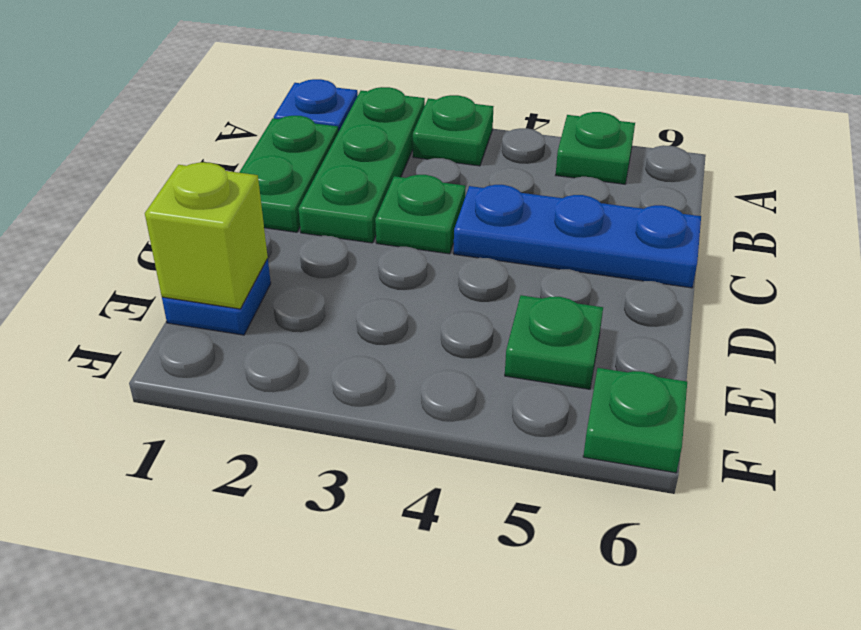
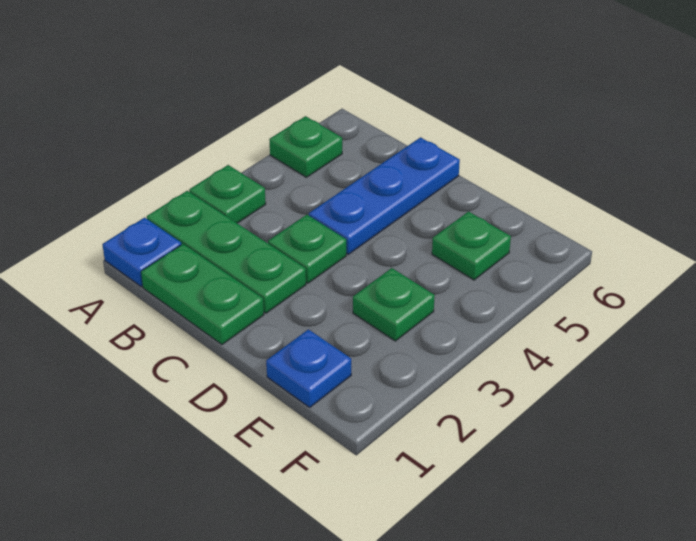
lime 1x1 brick [145,162,268,309] -> none
green 1x1 plate [583,368,687,473] -> green 1x1 plate moved to [353,268,435,341]

